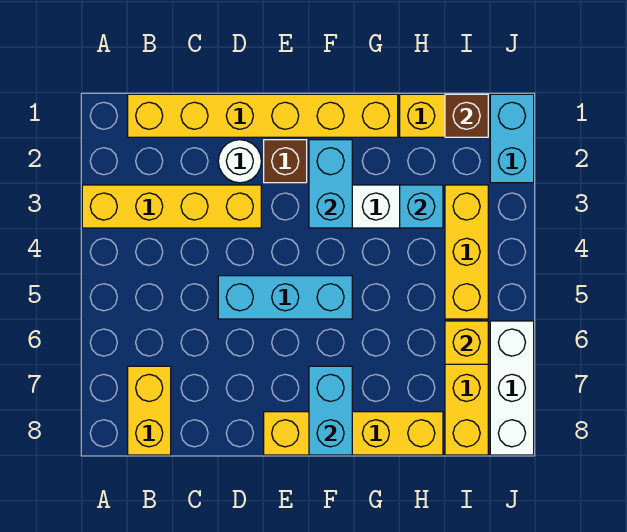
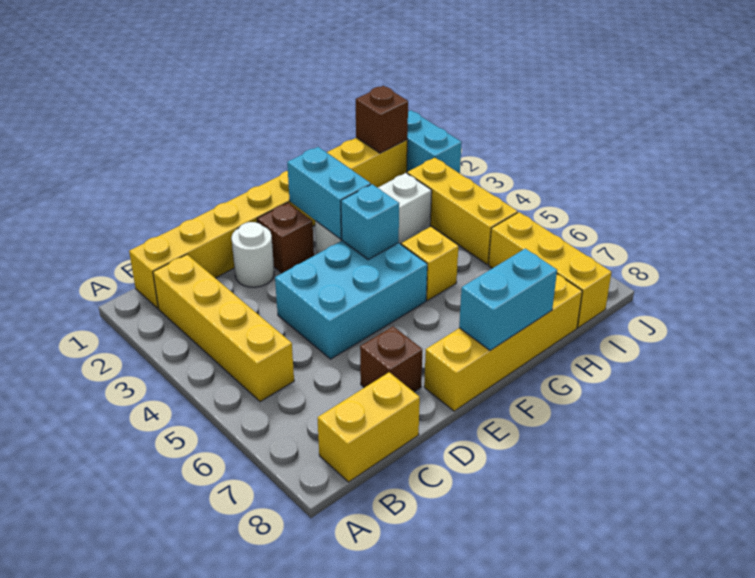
yellow 1x4 brick [82,185,261,228] -> yellow 1x4 brick turned to [153,255,294,402]
yellow 1x2 brick [128,366,171,455] -> yellow 1x2 brick turned to [318,372,420,482]
cyan 1x3 brick [218,276,352,319] -> cyan 2x3 brick [275,241,427,359]
none -> brown 1x1 brick [360,326,422,392]
cyan 1x2 brick [309,366,352,455] -> cyan 1x2 brick turned to [459,249,557,350]
cyan 1x1 brick [400,185,443,228] -> cyan 1x1 brick moved to [341,184,399,260]
yellow 1x1 brick [445,321,488,364] -> yellow 1x1 brick moved to [401,227,458,300]
white 1x3 brick [490,321,534,455] -> none

